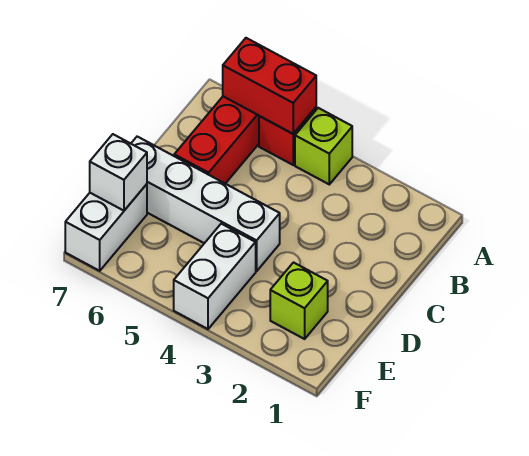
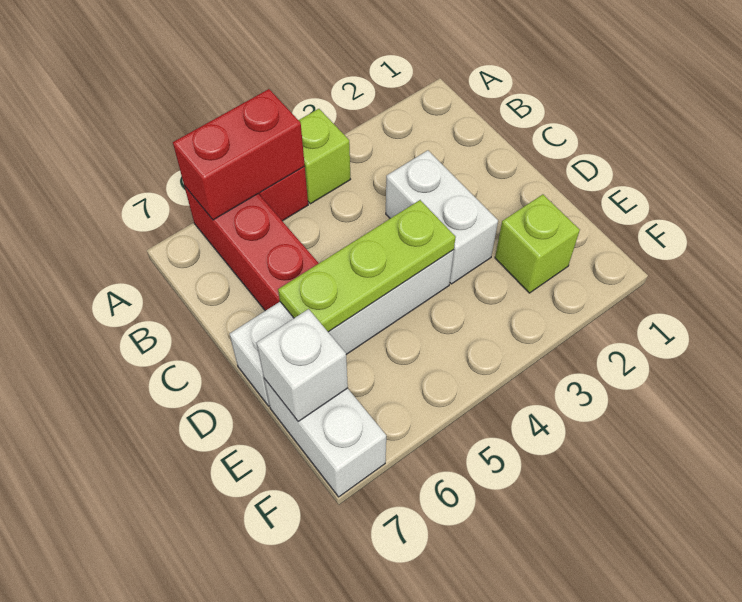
none -> lime 1x3 plate [278,200,456,332]
white 1x2 brick [174,224,256,329] -> white 1x2 brick moved to [386,150,498,284]

